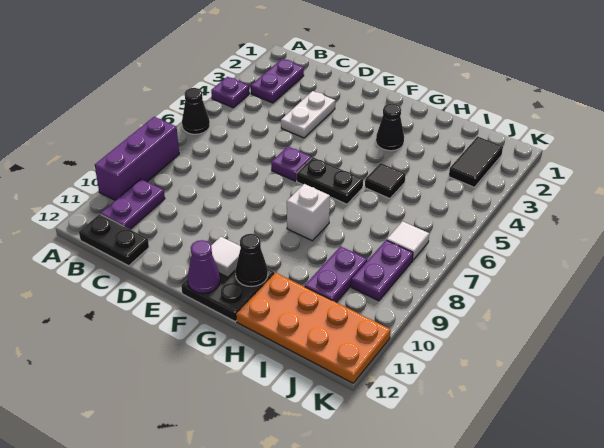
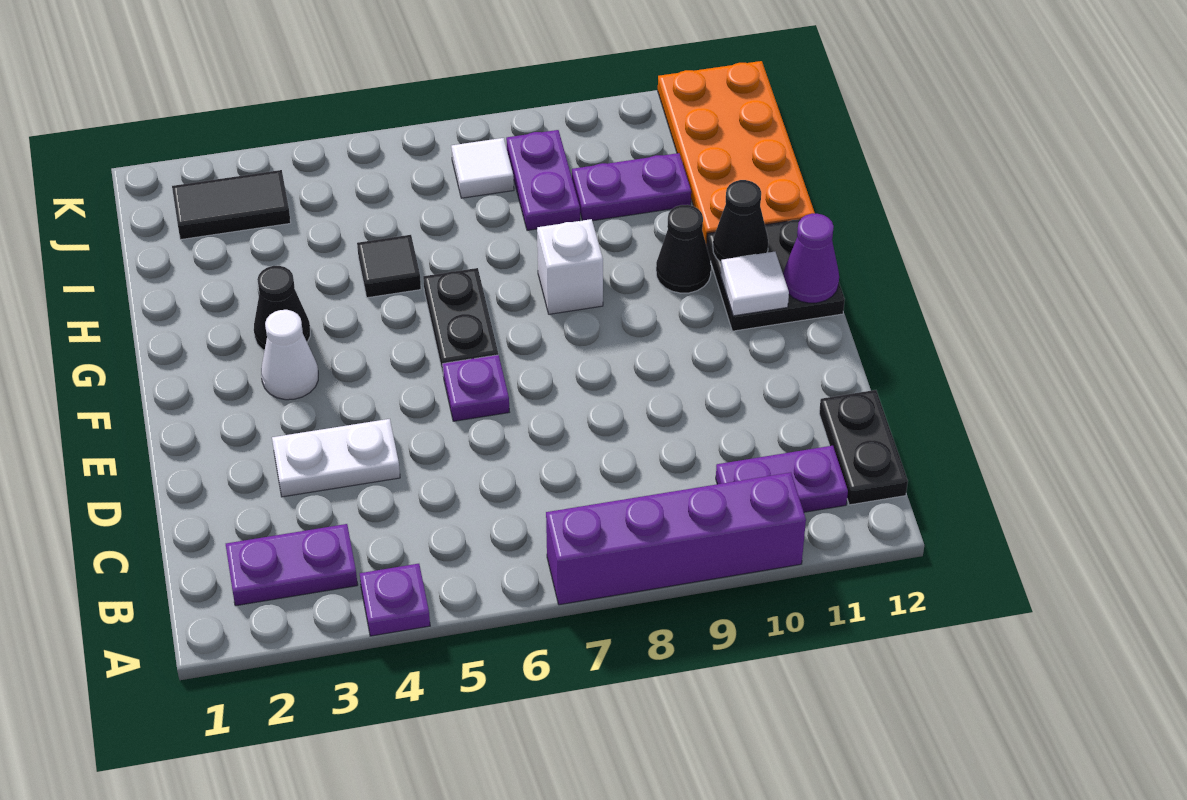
black 1x1 cone [182,88,210,134] -> black 1x1 cone moved to [656,205,711,293]
purple 1x3 brick [95,117,179,200] -> purple 1x4 brick [546,472,806,605]
none -> white 1x1 cone [261,310,318,400]
purple 1x2 plate [351,240,413,301] -> purple 1x2 plate turned to [506,130,580,230]

